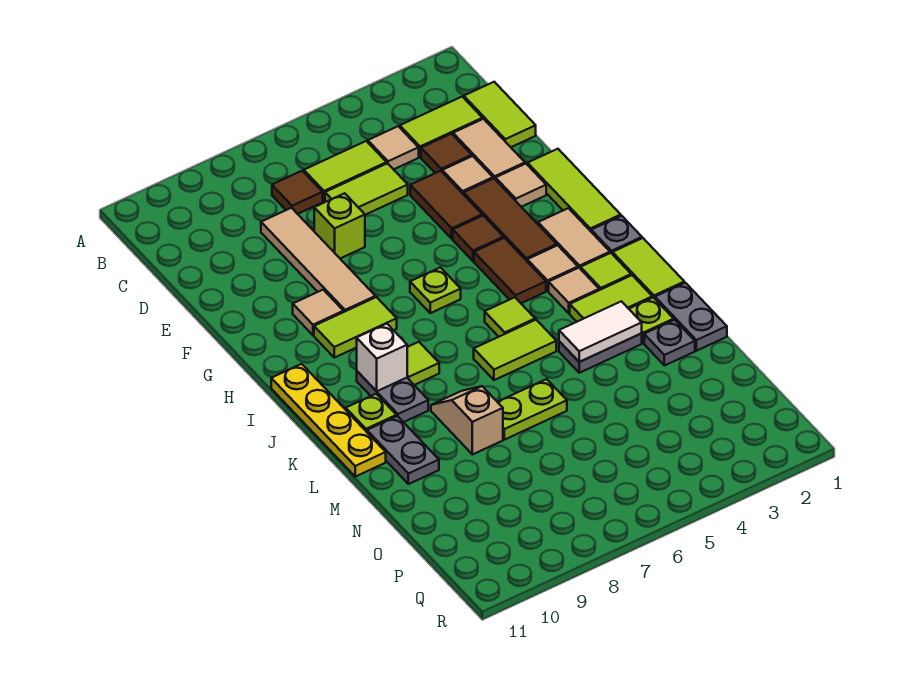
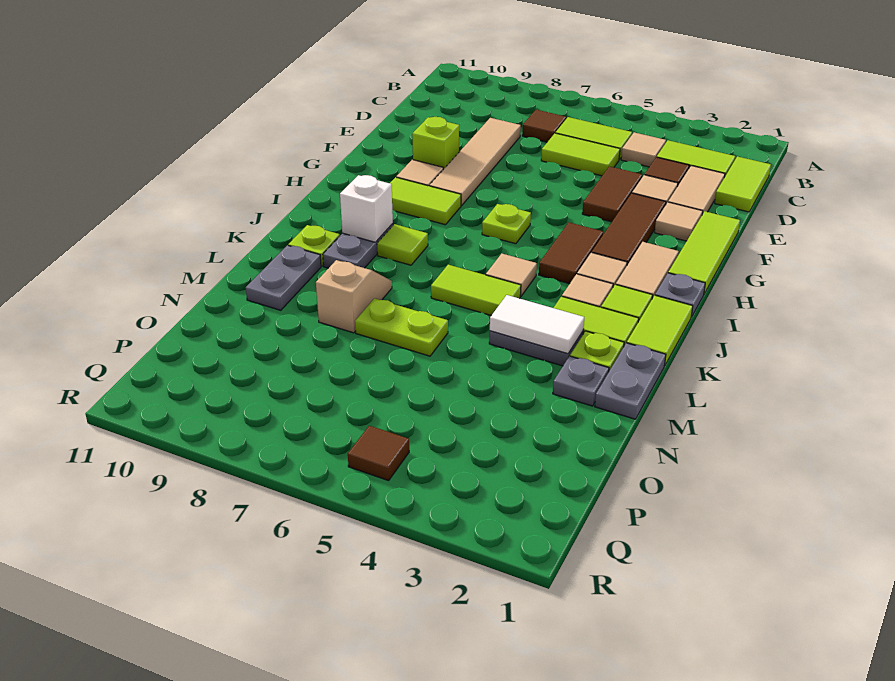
lime 1x1 brick [314,193,365,258] -> lime 1x1 brick moved to [412,117,459,170]
brown 1x1 tile [453,216,503,261] -> brown 1x1 tile moved to [348,426,409,481]
yellow 1x4 plate [271,364,386,477] -> none
lime 1x1 tile [485,297,535,337] -> tan 1x1 tile [486,254,537,296]

